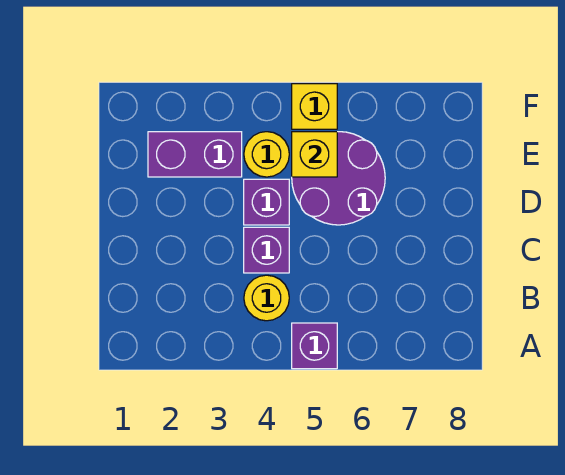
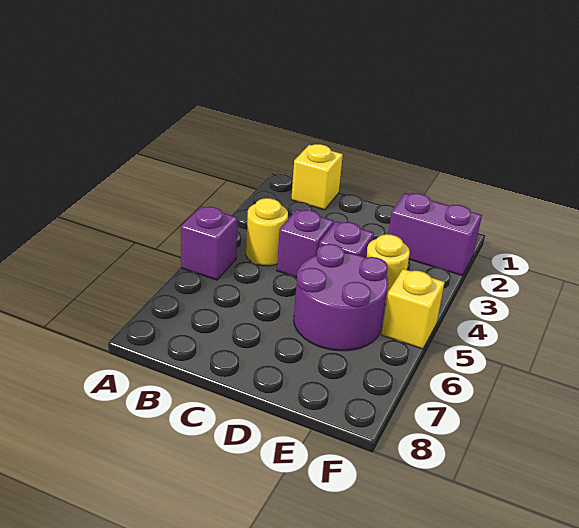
purple 1x2 brick [148,132,242,177] -> purple 1x2 brick turned to [388,193,482,275]
yellow 1x1 brick [292,132,337,177] -> yellow 1x1 brick moved to [291,144,343,210]

